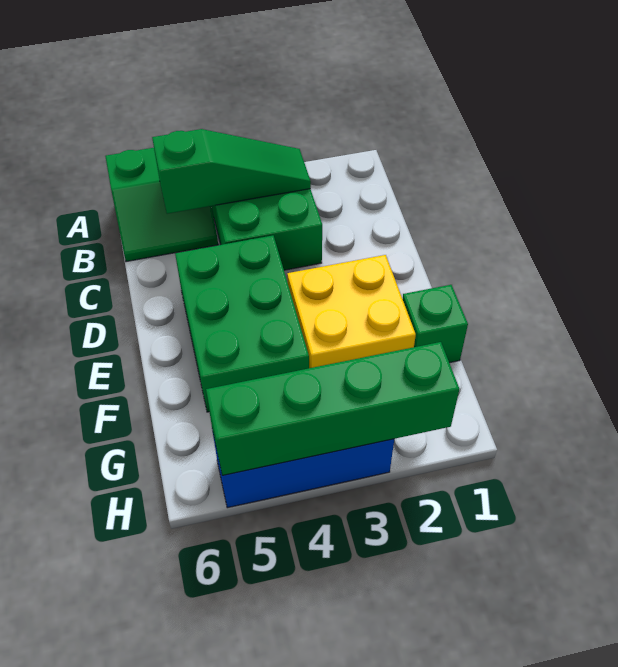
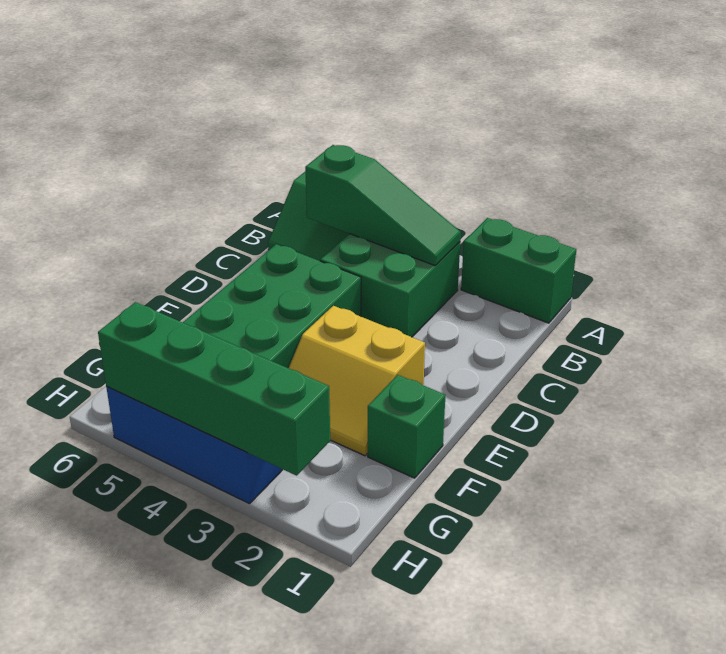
none -> green 1x2 brick [461,218,576,323]
yellow 2x2 brick [287,255,416,368] -> yellow 2x2 slope [289,306,425,456]

